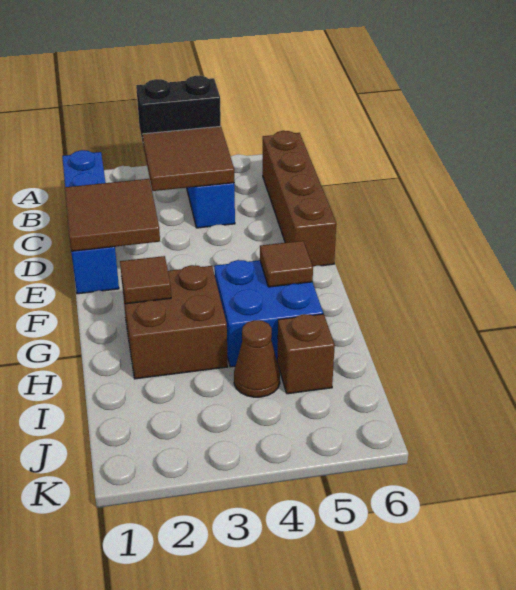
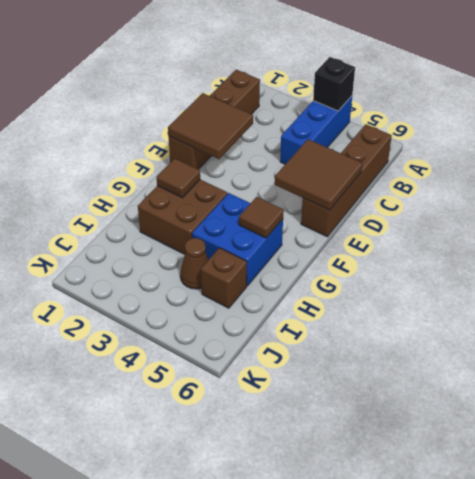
black 1x2 brick [136,76,221,142] -> black 1x1 brick [313,57,355,111]
blue 1x4 brick [62,150,119,294] -> brown 1x4 brick [169,70,260,169]
brown 2x2 tile [143,126,234,191] -> brown 2x2 tile moved to [275,139,362,210]

